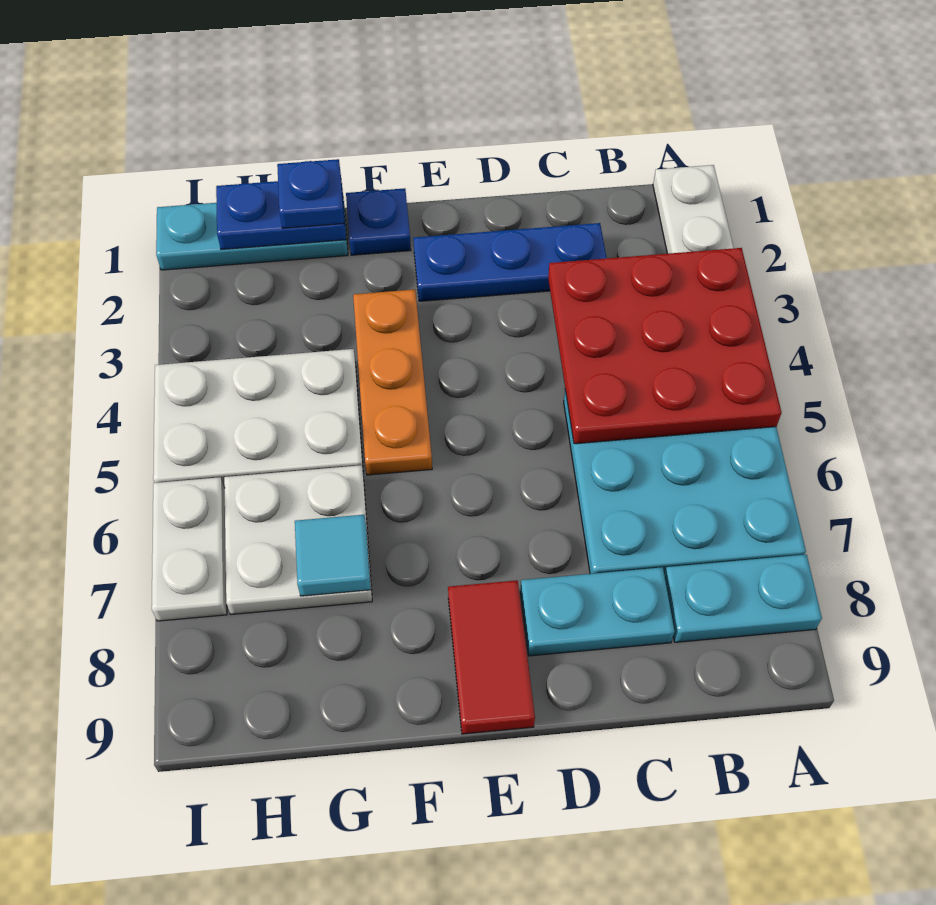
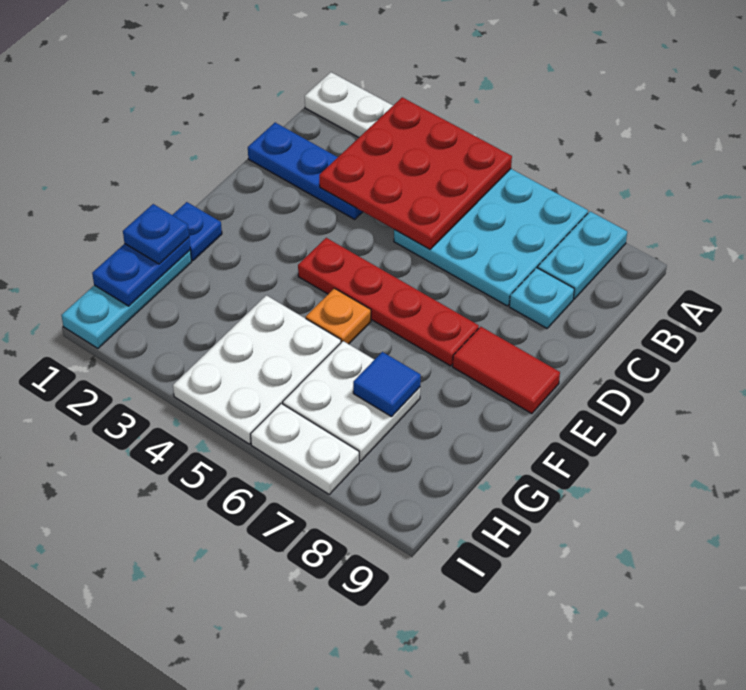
blue 1x3 plate [413,223,606,301] -> blue 1x3 plate turned to [248,123,363,219]
cyan 1x2 plate [520,567,675,656] -> cyan 1x1 plate [509,268,574,328]
none -> red 1x4 plate [298,238,479,366]
orange 1x3 plate [353,289,432,475] -> orange 1x1 plate [306,288,371,344]
cyan 1x1 tile [295,515,371,596] -> blue 1x1 tile [353,352,421,417]

